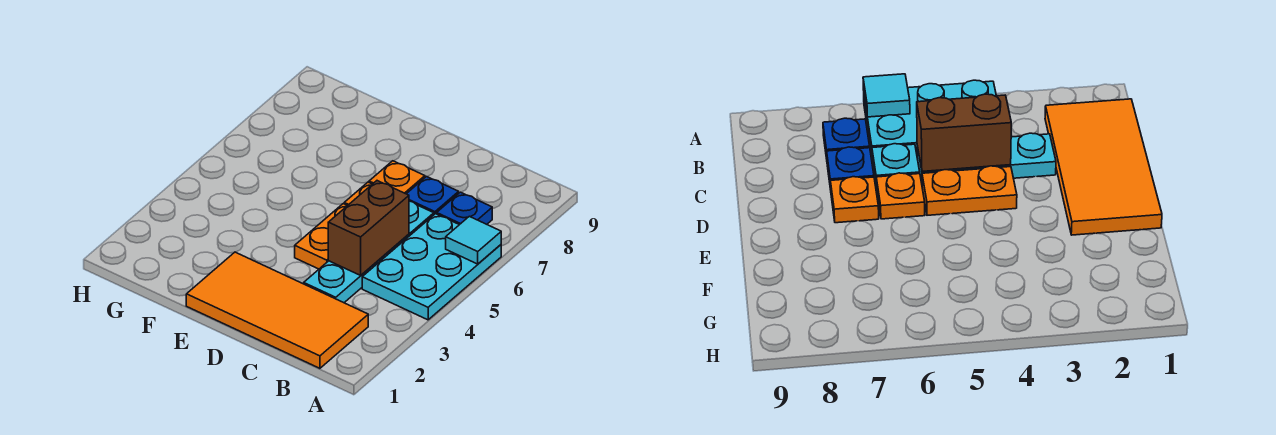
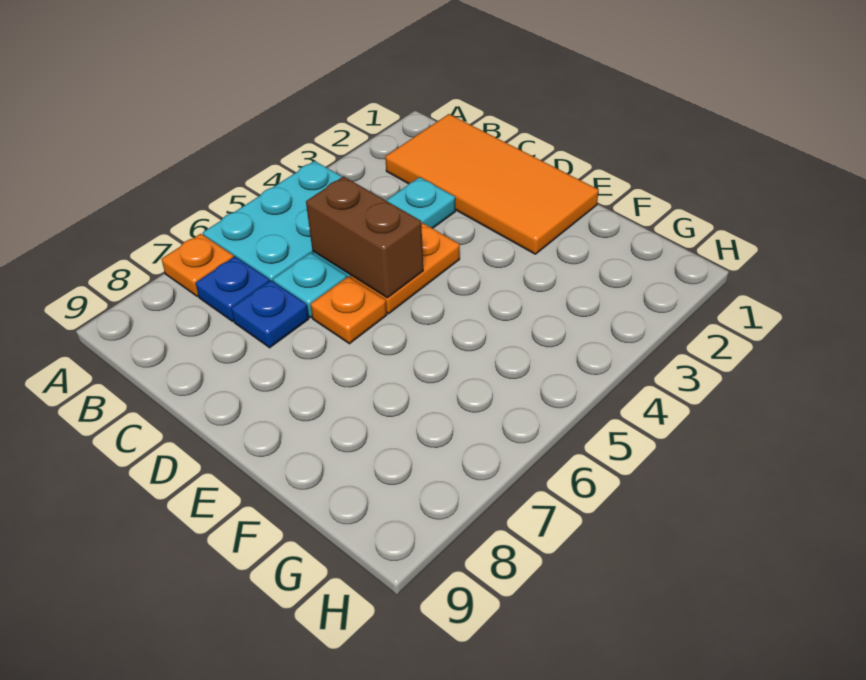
cyan 1x1 tile [446,216,501,264] -> none
brown 1x2 brick [328,181,409,275] -> brown 1x2 brick turned to [306,176,423,298]
orange 1x1 plate [369,161,425,194] -> orange 1x1 plate moved to [161,234,234,297]

